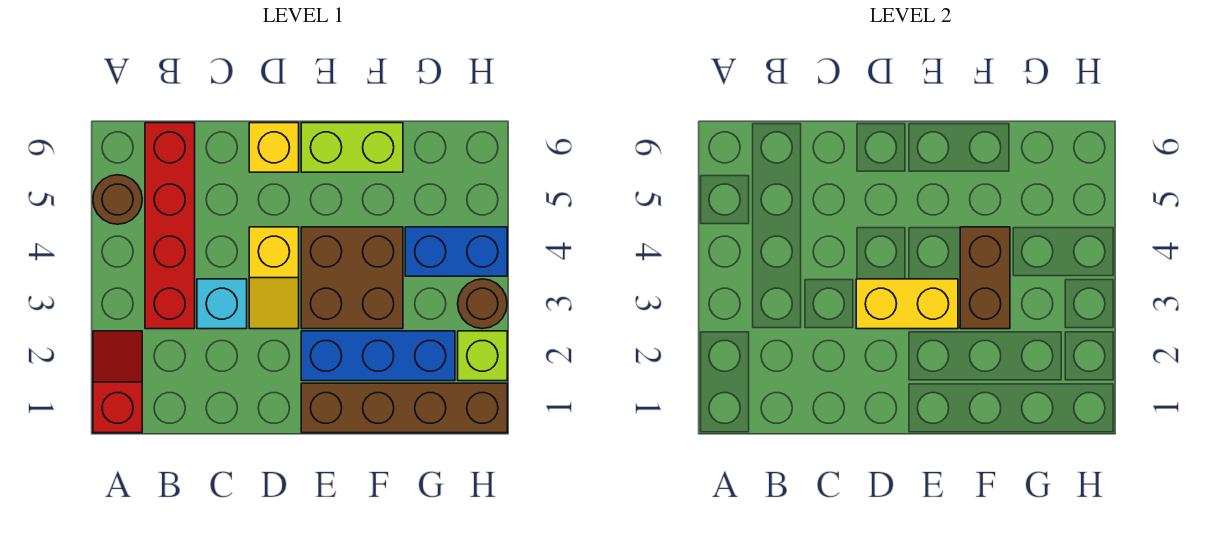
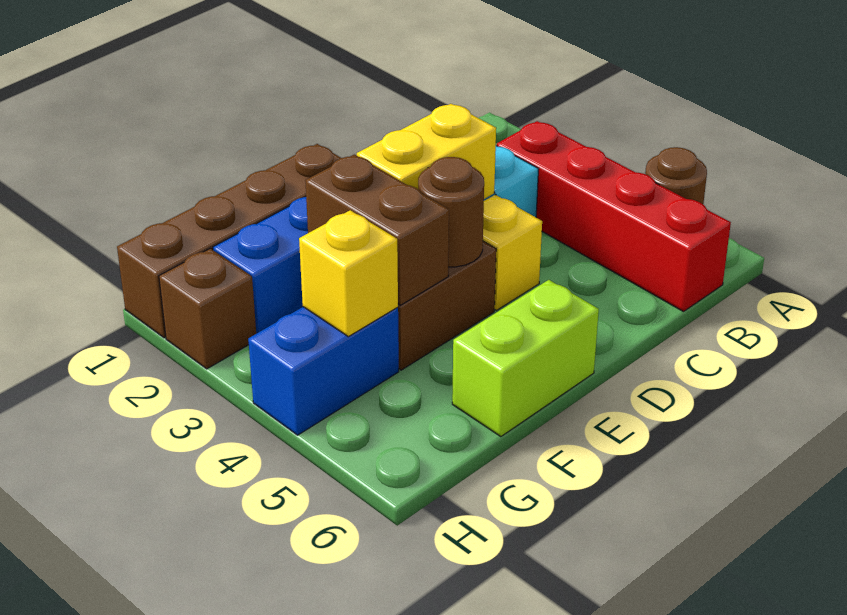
red 1x2 slope [93,331,142,433] -> none
yellow 1x1 brick [249,123,299,172] -> yellow 1x1 brick moved to [299,210,398,337]
lime 1x1 brick [458,331,507,381] -> brown 1x1 brick [159,249,256,369]
brown 1x1 round brick [458,279,507,329] -> brown 1x1 round brick moved to [418,157,484,267]

